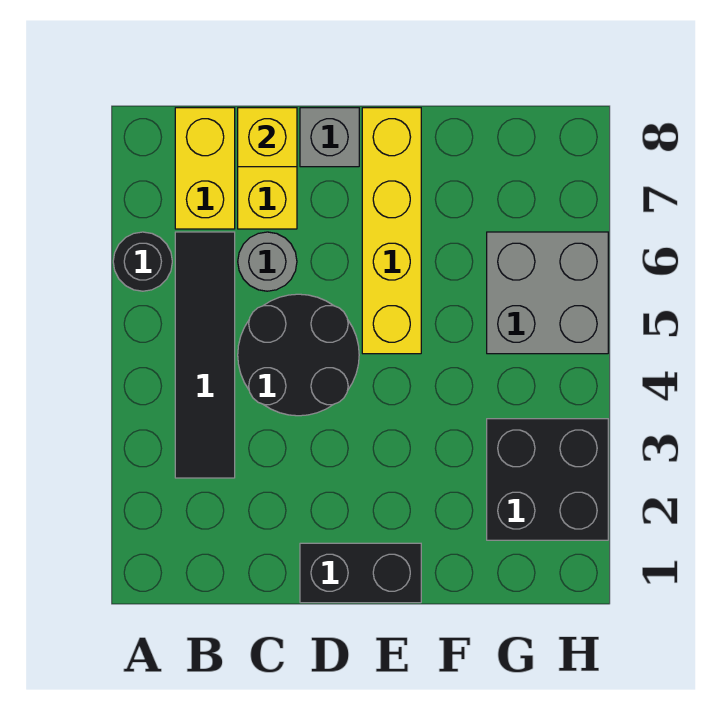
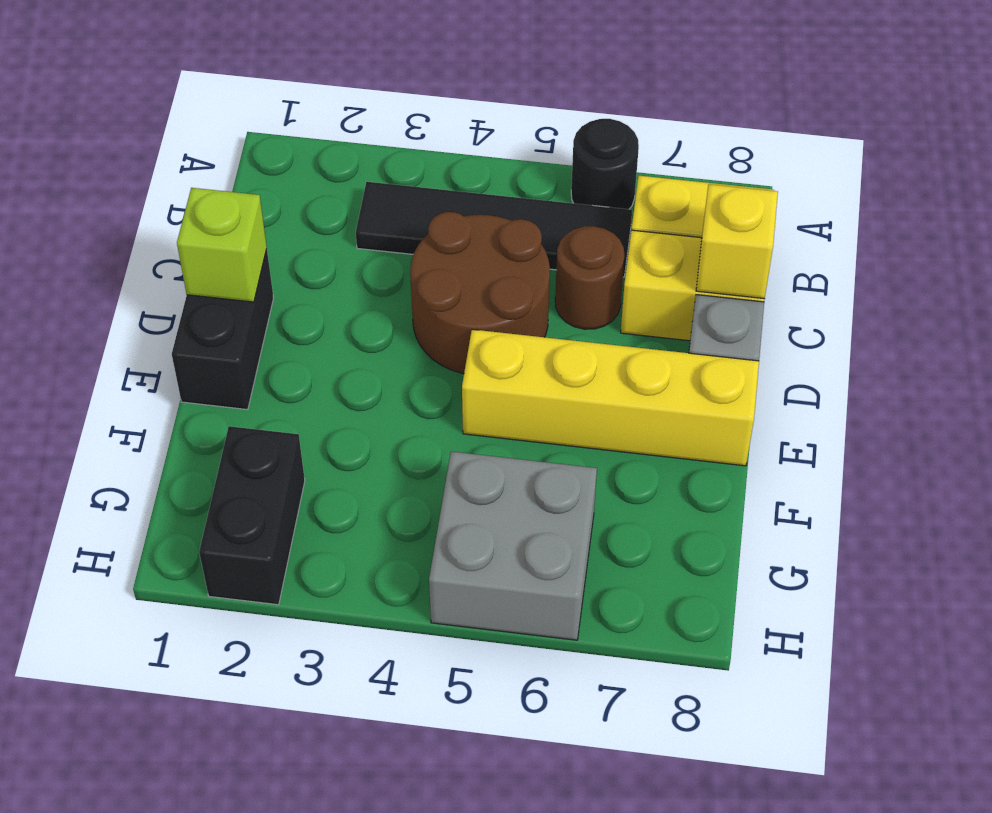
black 2x2 round brick [238,294,359,416] -> brown 2x2 round brick [410,212,550,373]
grey 1x1 round brick [238,232,297,291] -> brown 1x1 round brick [555,226,624,329]
none -> lime 1x1 brick [177,188,267,302]
black 2x2 brick [487,419,608,540] -> black 1x2 brick [199,426,305,605]

